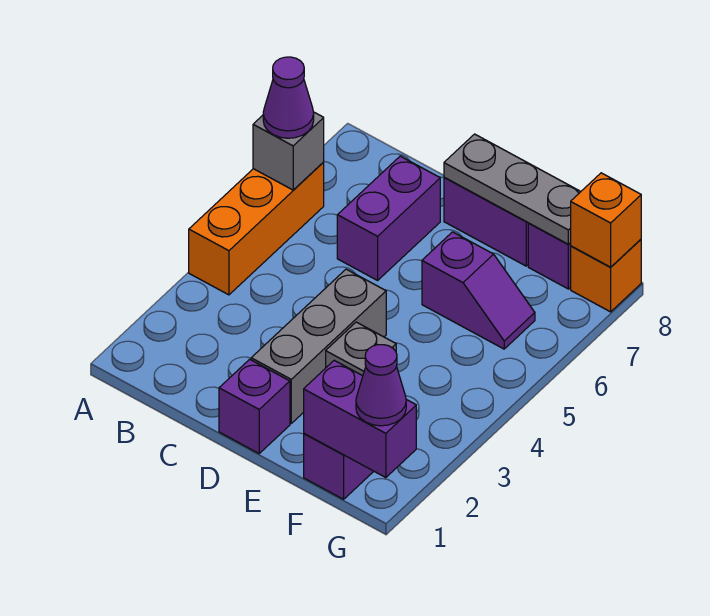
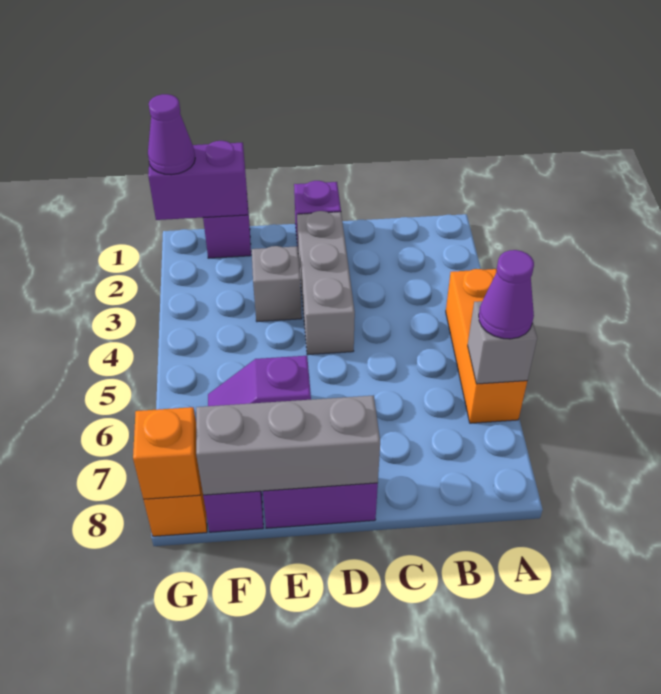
purple 1x2 brick [337,156,440,280] -> none
grey 1x3 plate [444,134,581,245] -> grey 1x3 brick [196,395,380,495]

